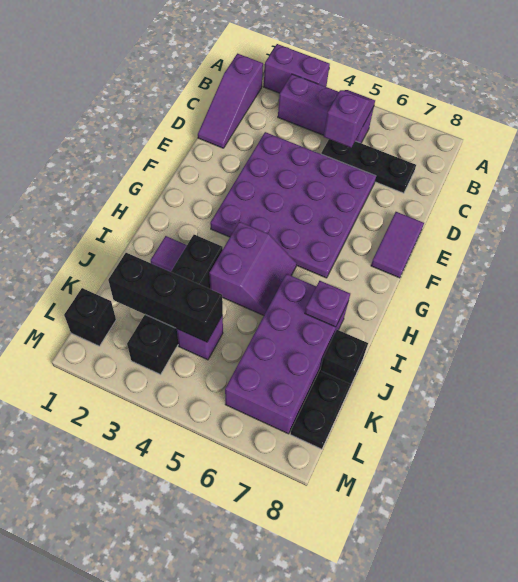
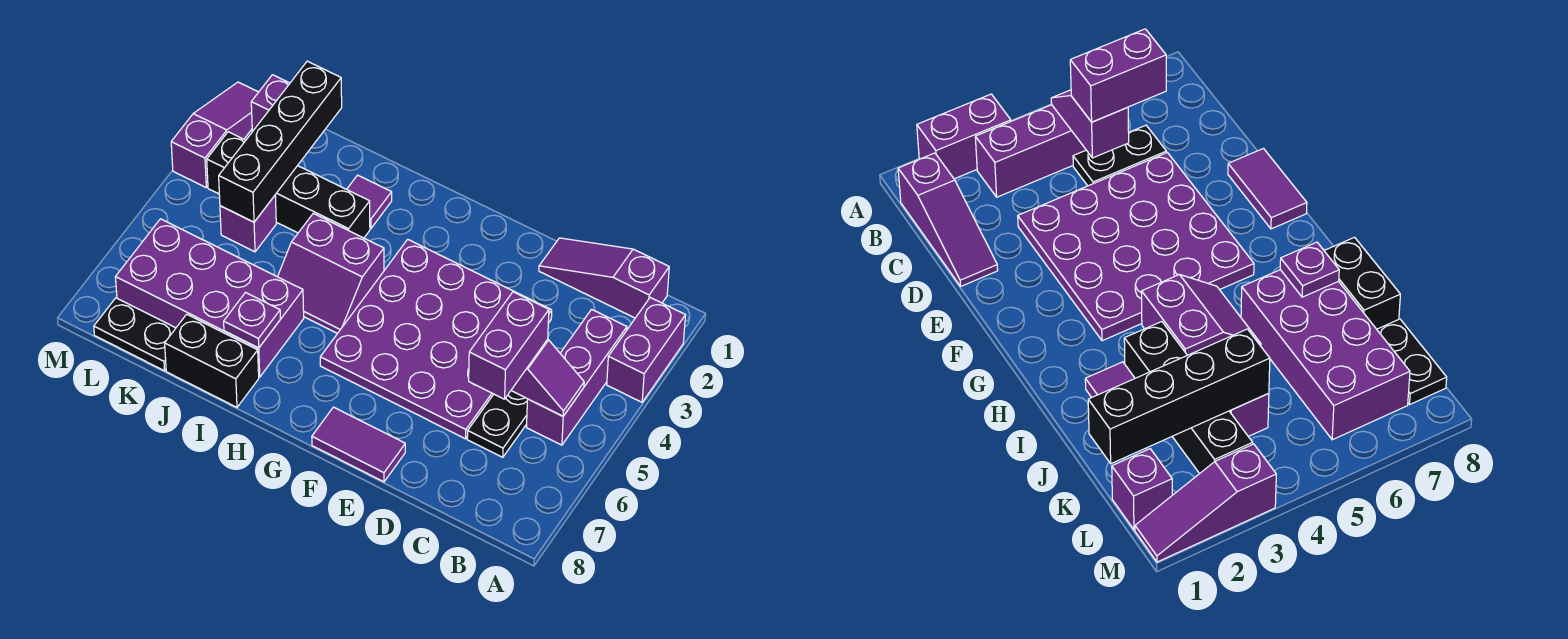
black 1x3 plate [321,139,416,193] -> black 1x2 plate [467,391,527,457]
none -> purple 1x2 brick [469,292,549,399]
black 1x1 brick [320,330,368,384] -> black 1x2 brick [165,314,259,407]
black 1x3 brick [108,253,223,342] -> black 1x4 brick [219,61,342,222]
black 1x1 brick [64,288,116,346] -> purple 1x1 brick [251,75,290,132]
none -> purple 1x3 slope [171,82,258,187]

